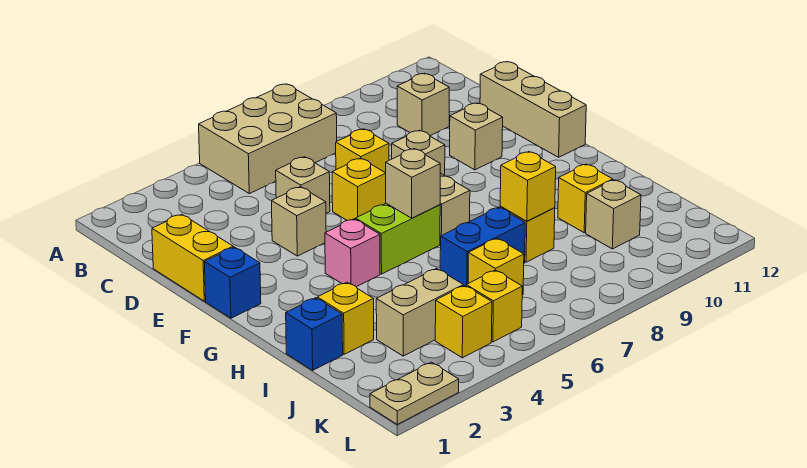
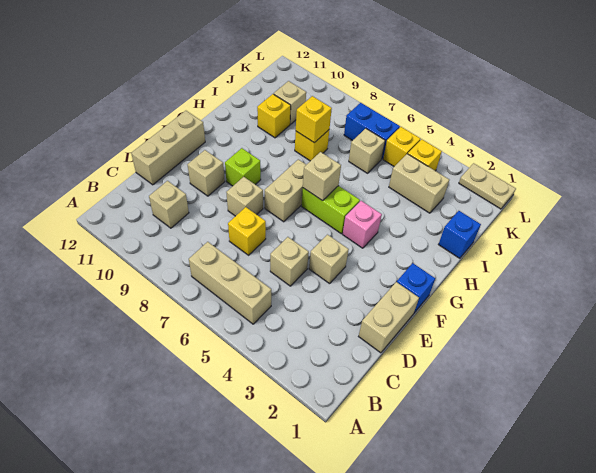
tan 2x3 brick [199,84,337,194] -> tan 1x3 brick [189,242,271,324]
yellow 1x2 brick [152,214,233,301] -> tan 1x2 brick [359,282,419,353]
yellow 1x1 brick [332,158,386,220] -> none
none -> lime 1x1 brick [225,148,261,186]
yellow 1x1 brick [317,282,374,354] -> none
blue 1x2 brick [440,207,525,286] -> blue 1x2 brick moved to [344,103,400,159]
yellow 1x1 brick [468,238,524,295] -> tan 1x1 brick [349,129,385,173]

